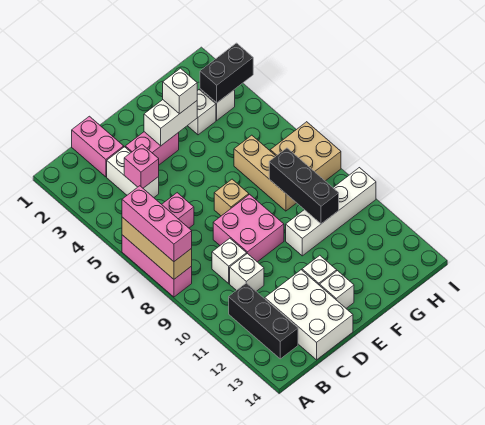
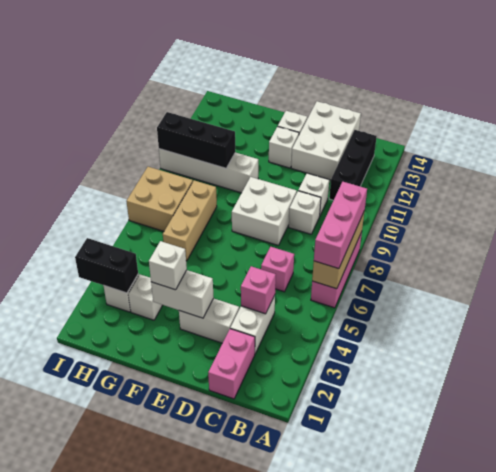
pink 1x2 brick [125,132,179,165] -> white 1x2 brick [179,298,239,343]
pink 2x2 brick [213,194,284,262] -> white 2x2 brick [232,177,297,245]
tan 1x1 brick [214,179,249,216] -> none
black 1x3 brick [269,148,339,224] -> black 1x3 brick turned to [157,112,235,168]

